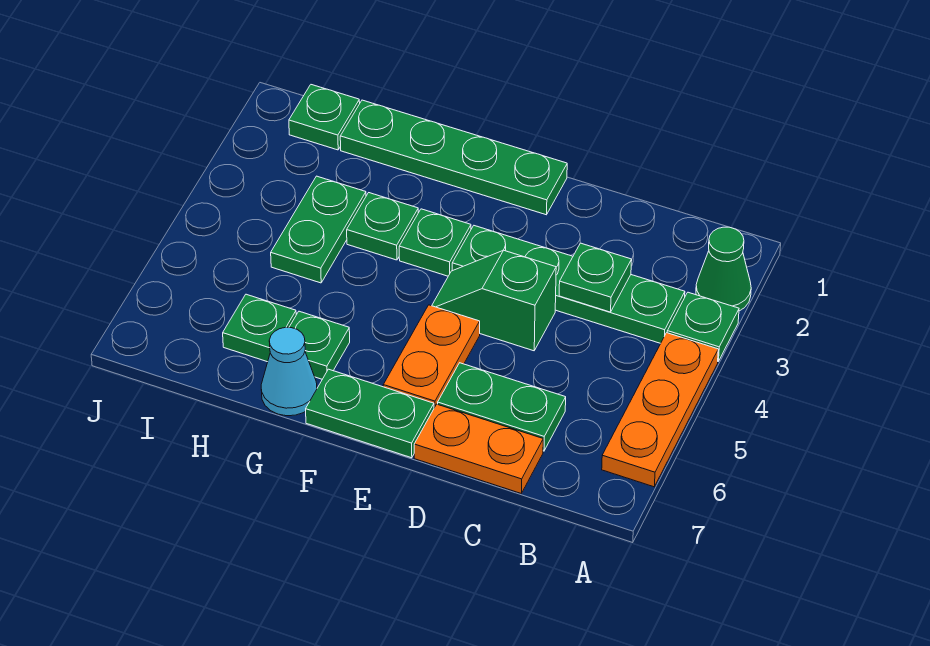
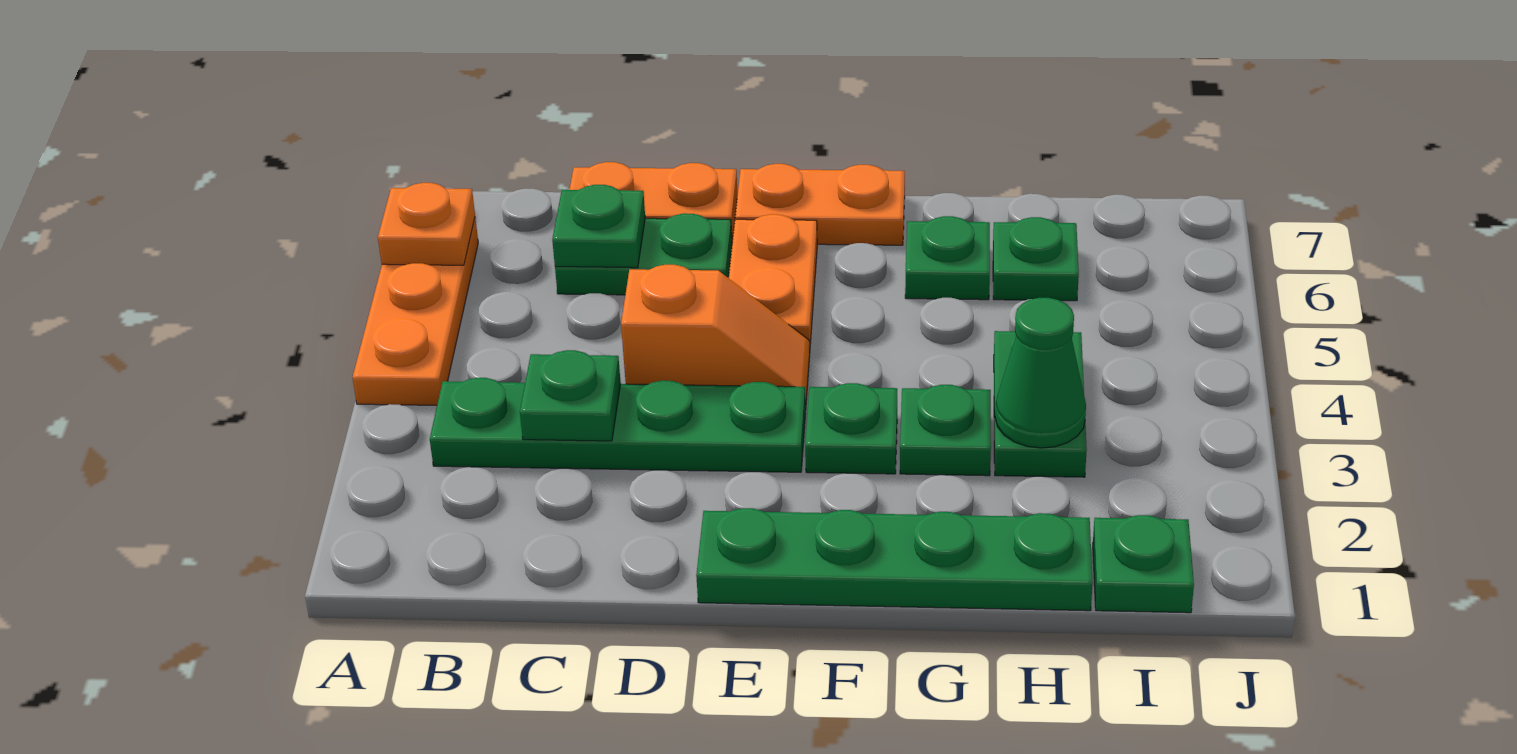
green 1x1 cone [696,227,751,311] -> green 1x1 cone moved to [995,298,1086,448]
green 1x1 plate [667,292,739,361] -> green 1x1 plate moved to [552,185,645,268]
none -> orange 1x1 plate [378,183,475,265]
green 1x2 slope [432,250,556,351] -> orange 1x2 slope [621,265,810,411]
green 1x2 plate [306,369,434,458] -> orange 1x2 plate [735,164,905,245]
cyan 1x1 cone [261,327,317,416] -> none

